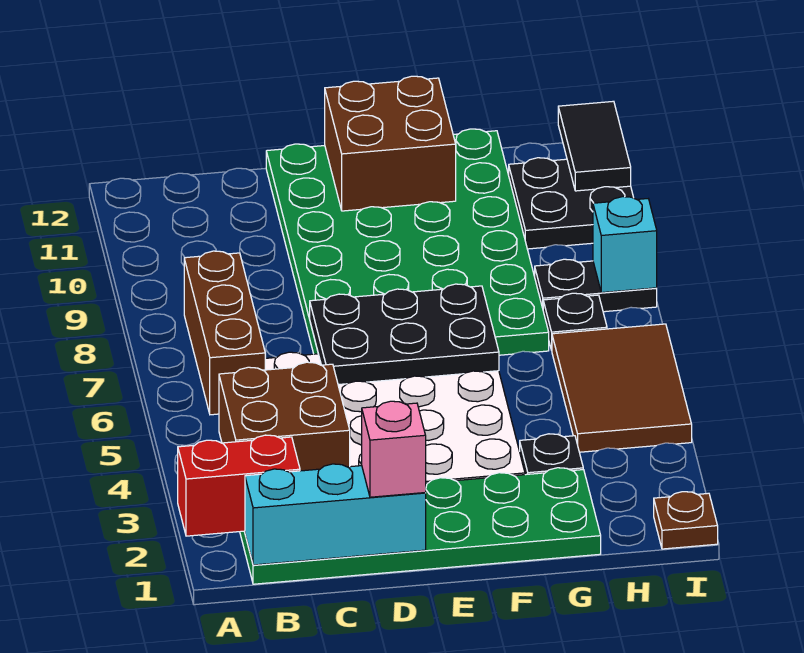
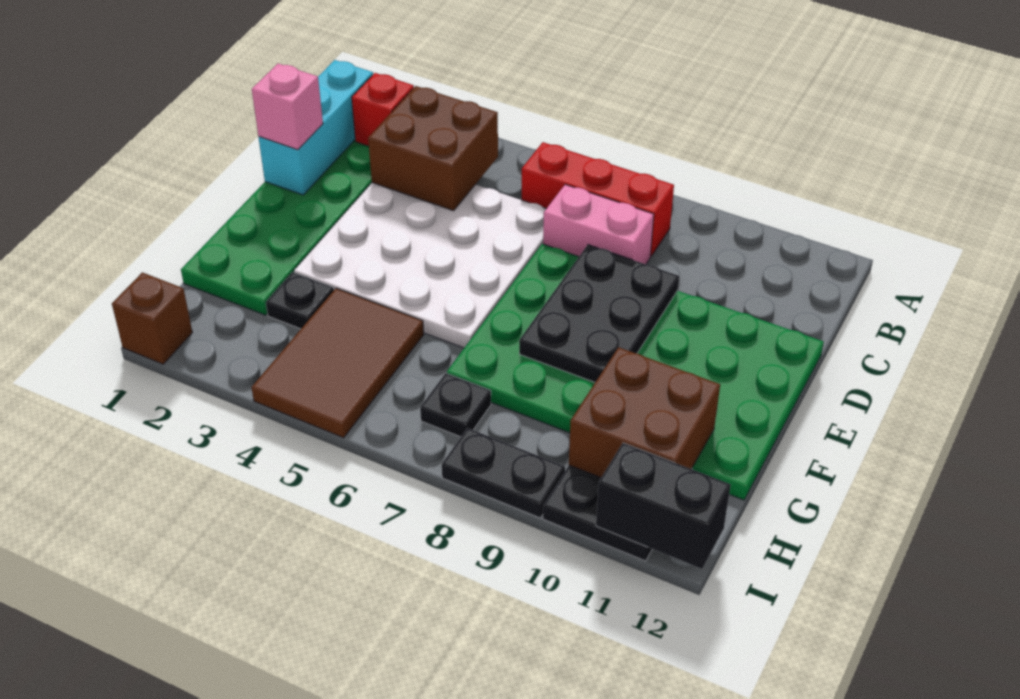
red 1x2 brick [178,435,300,536] -> red 1x1 brick [352,73,414,146]
brown 1x3 brick [184,251,265,415] -> red 1x3 brick [522,142,674,257]
none -> pink 1x2 brick [543,185,654,264]
black 2x3 plate [310,284,499,385] -> black 2x3 plate moved to [519,245,679,382]
brown 2x2 brick [325,76,456,211] -> brown 2x2 brick moved to [569,347,720,478]
brown 2x3 tile [552,324,692,452] -> brown 2x3 tile turned to [251,288,424,438]
black 1x2 plate [535,259,657,312] -> black 1x2 plate turned to [442,428,565,518]
brown 1x1 plate [654,492,718,549] -> brown 1x1 brick [112,272,192,364]
cyan 1x1 brick [593,197,657,293] -> none
black 1x2 tile [558,101,631,191] -> black 1x2 brick [596,443,731,569]

